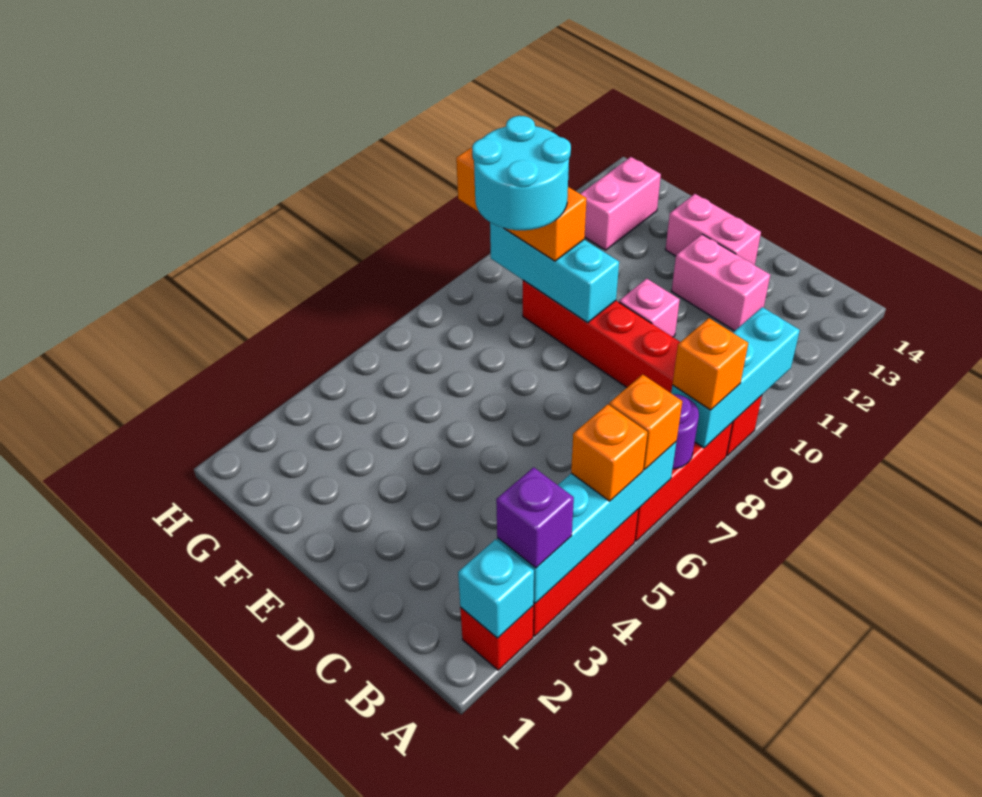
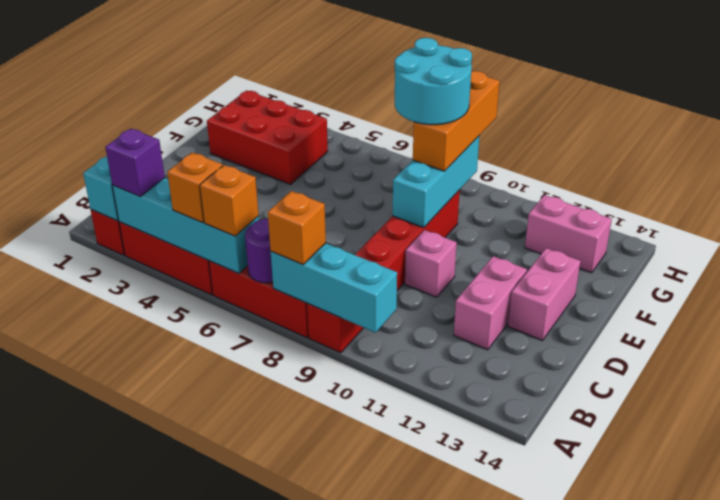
none -> red 2x3 brick [207,91,328,184]

